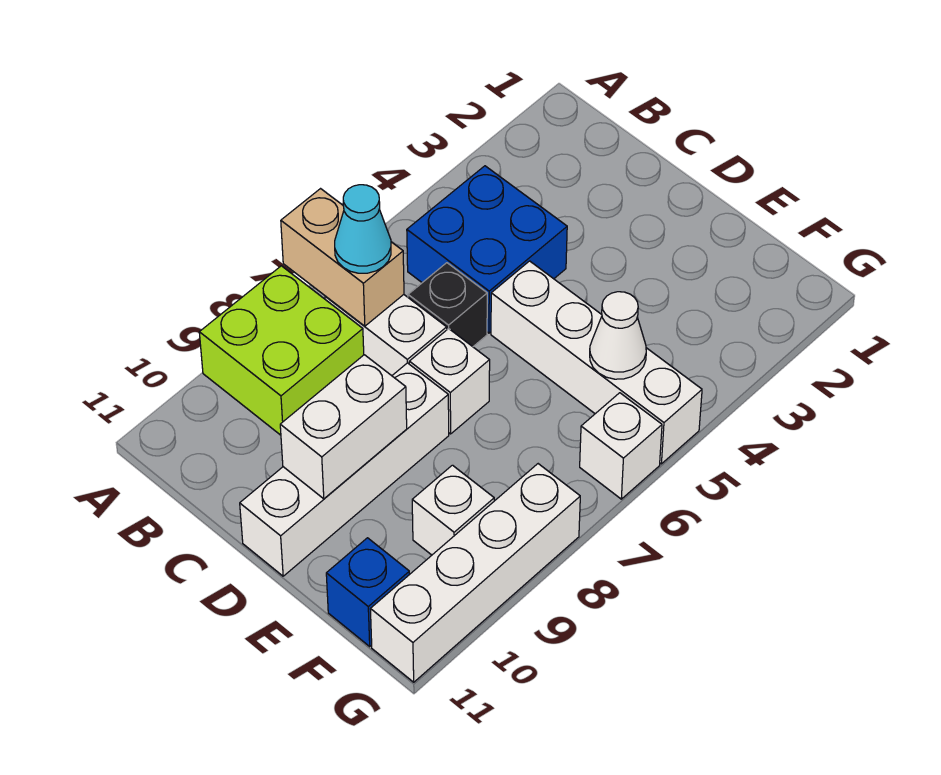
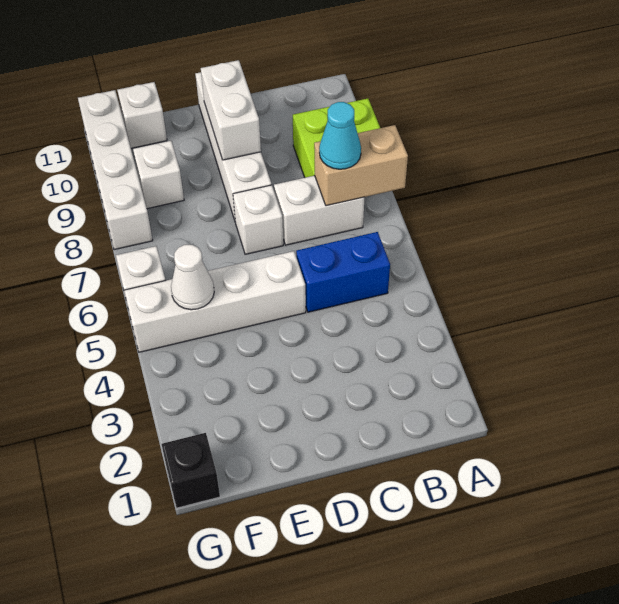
blue 2x2 brick [407,166,567,333] -> blue 1x2 brick [296,232,390,312]
black 1x1 brick [408,263,487,347] -> black 1x1 brick moved to [162,433,220,508]
blue 1x1 brick [326,538,410,646] -> white 1x1 brick [117,82,167,148]

